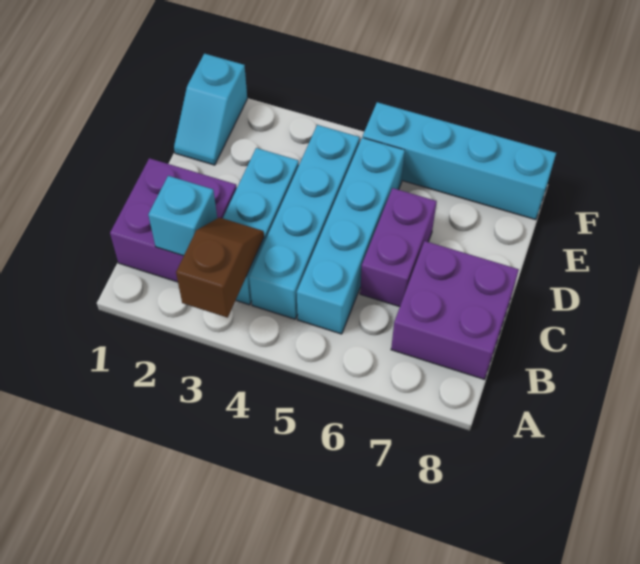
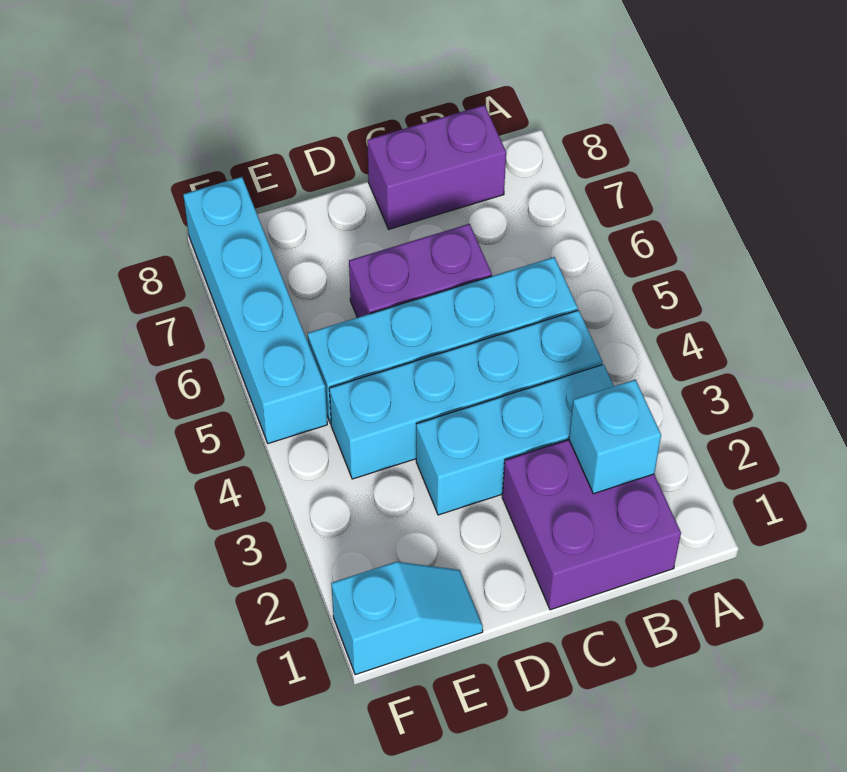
brown 1x2 slope [176,217,264,318] -> none
purple 2x2 brick [391,241,519,379] -> purple 1x2 brick [367,105,506,229]

